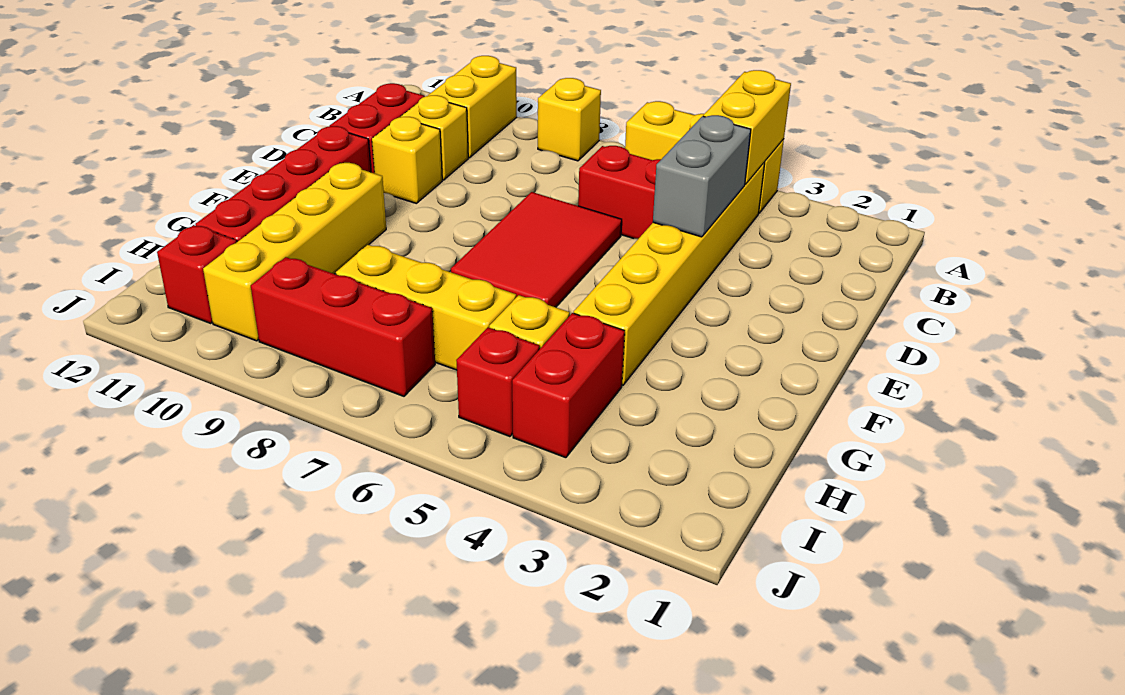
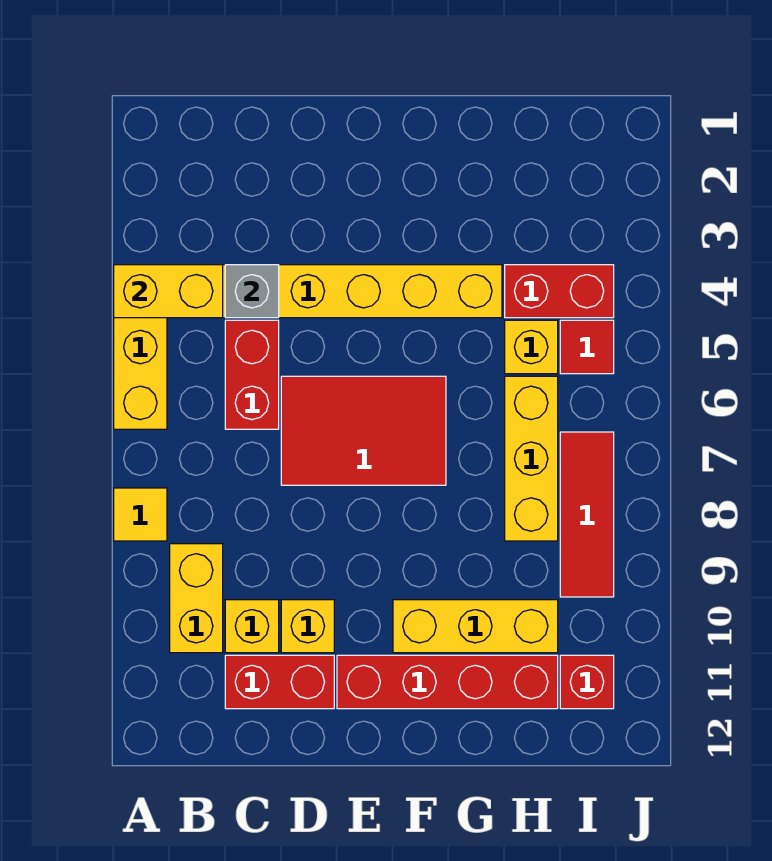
yellow 1x1 brick [538,78,601,161] -> yellow 1x1 tile [114,488,167,541]
yellow 1x2 brick [428,56,517,158] -> yellow 1x2 brick turned to [170,544,223,653]
grey 1x2 brick [653,115,751,237] -> grey 1x1 brick [225,265,279,318]
yellow 1x4 brick [203,163,386,341] -> yellow 1x3 brick [393,600,558,653]
red 1x1 brick [456,328,540,437] -> red 1x1 tile [560,320,614,374]
red 1x3 brick [251,257,435,396] -> red 1x3 tile [560,432,614,597]

